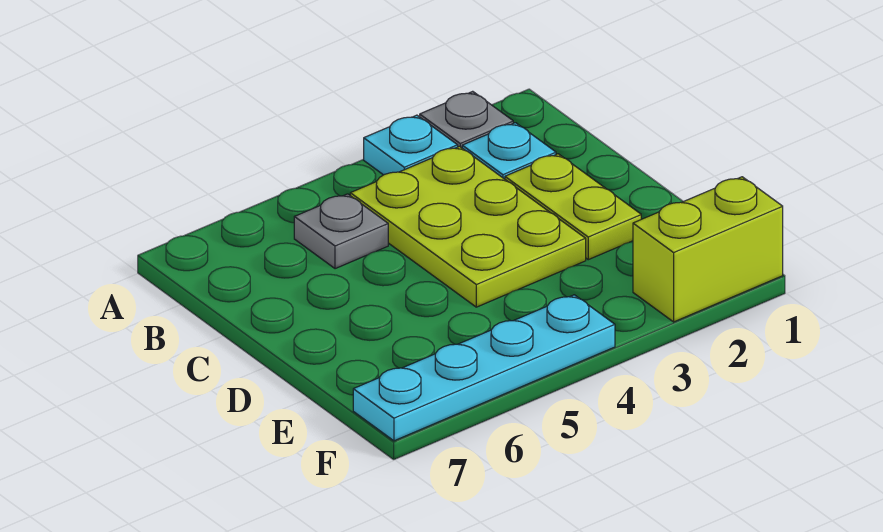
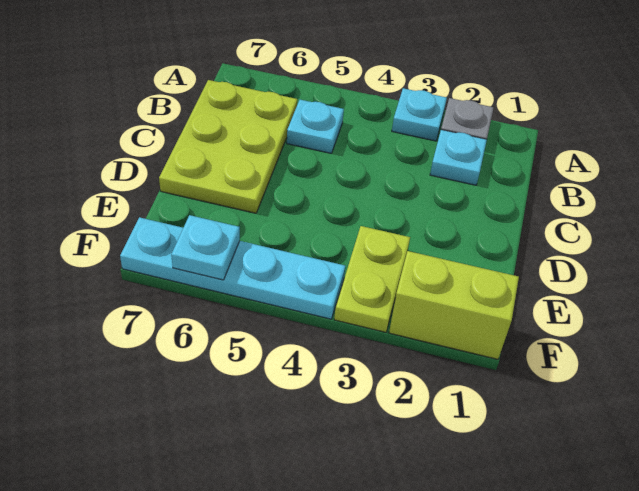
lime 2x3 plate [350,146,586,307] -> lime 2x3 plate moved to [159,80,297,213]
grey 1x1 plate [294,194,388,269] -> cyan 1x1 plate [287,100,344,153]
lime 1x2 plate [505,154,641,260] -> lime 1x2 plate moved to [334,226,410,332]
none -> cyan 1x1 plate [171,215,240,280]

